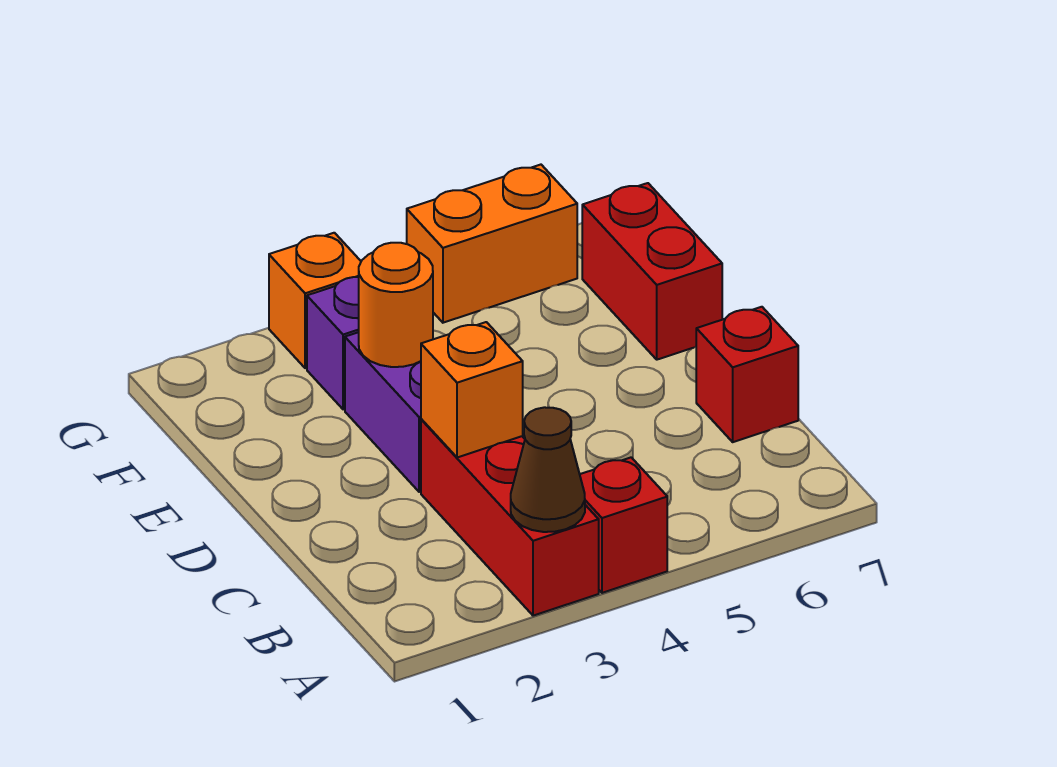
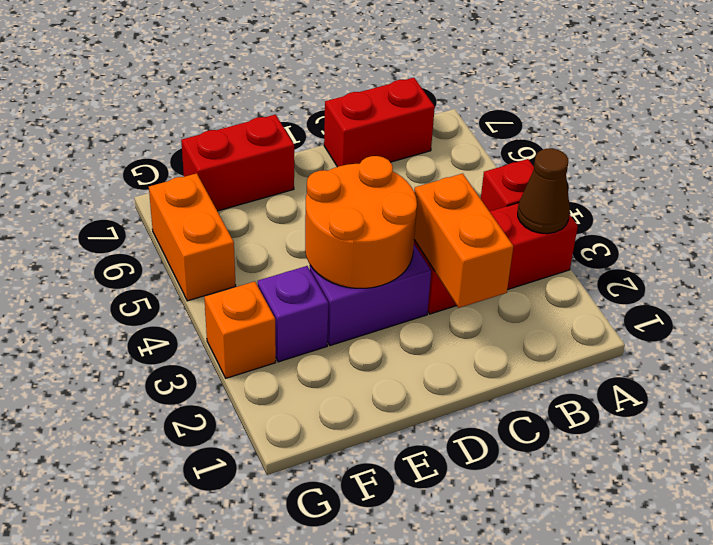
orange 1x1 brick [421,322,523,458] -> orange 1x2 brick [414,173,513,308]
red 1x1 brick [696,307,798,442] -> red 1x2 brick [324,78,435,167]
orange 1x1 round brick [359,243,433,367] -> orange 2x2 round brick [305,156,417,288]

